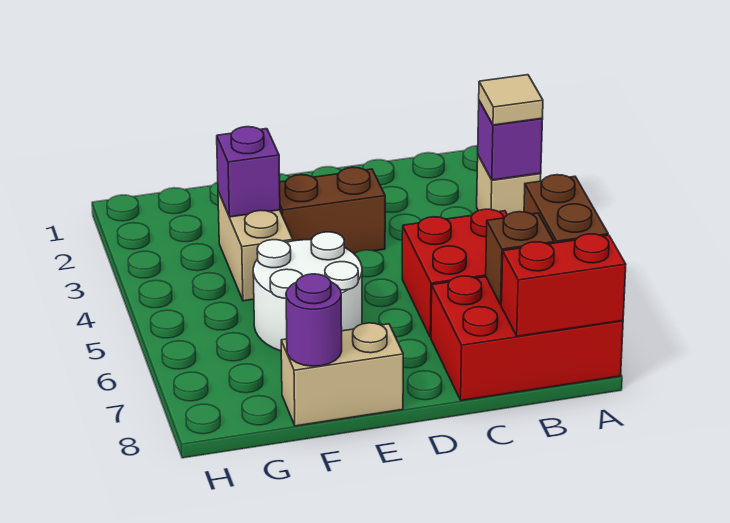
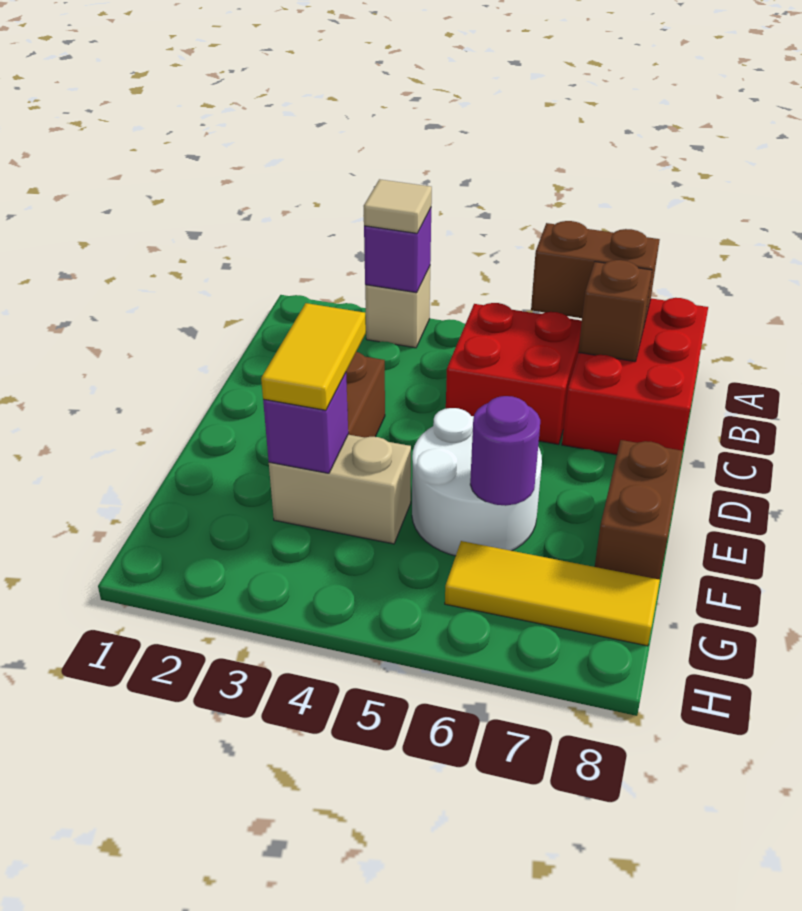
red 1x2 brick [501,234,626,336] -> none
none -> yellow 1x2 tile [261,303,366,410]
tan 1x2 brick [281,323,403,426] -> brown 1x2 brick [595,440,683,580]
purple 1x1 round brick [286,274,342,366] -> purple 1x1 round brick moved to [470,396,540,506]
none -> yellow 1x3 tile [445,541,660,646]

